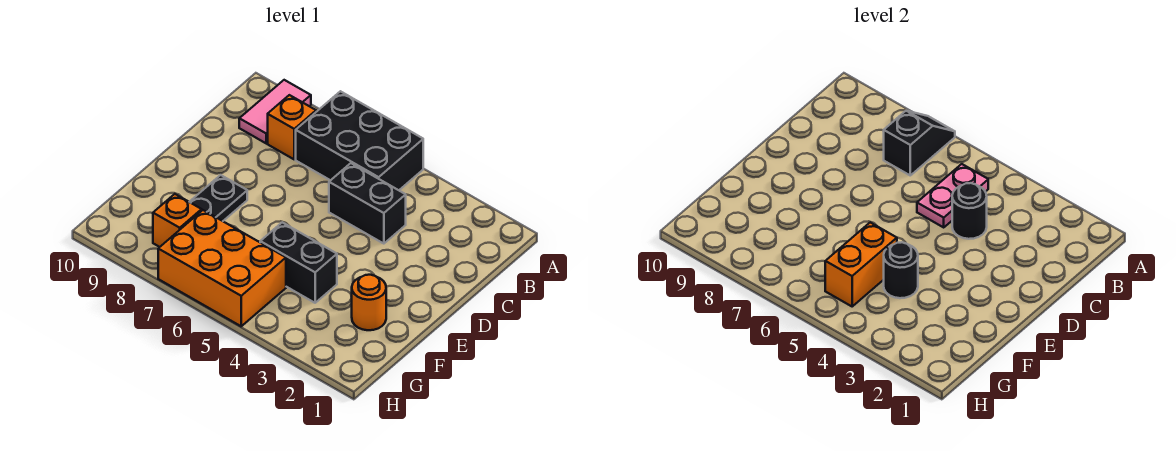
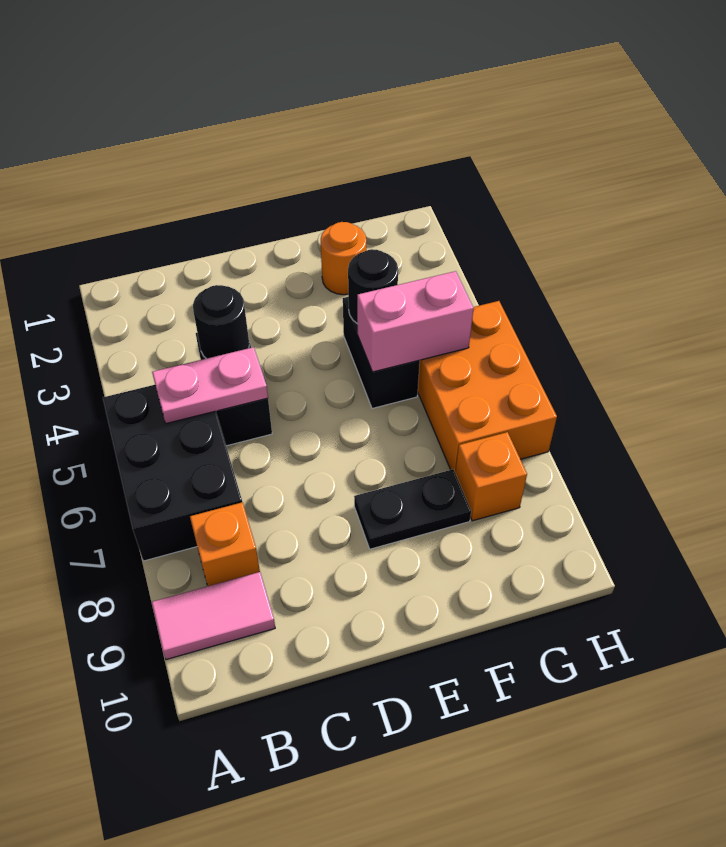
black 1x2 slope [884,111,955,175] -> none
orange 1x2 brick [825,222,897,306] -> pink 1x2 brick [357,271,474,372]

